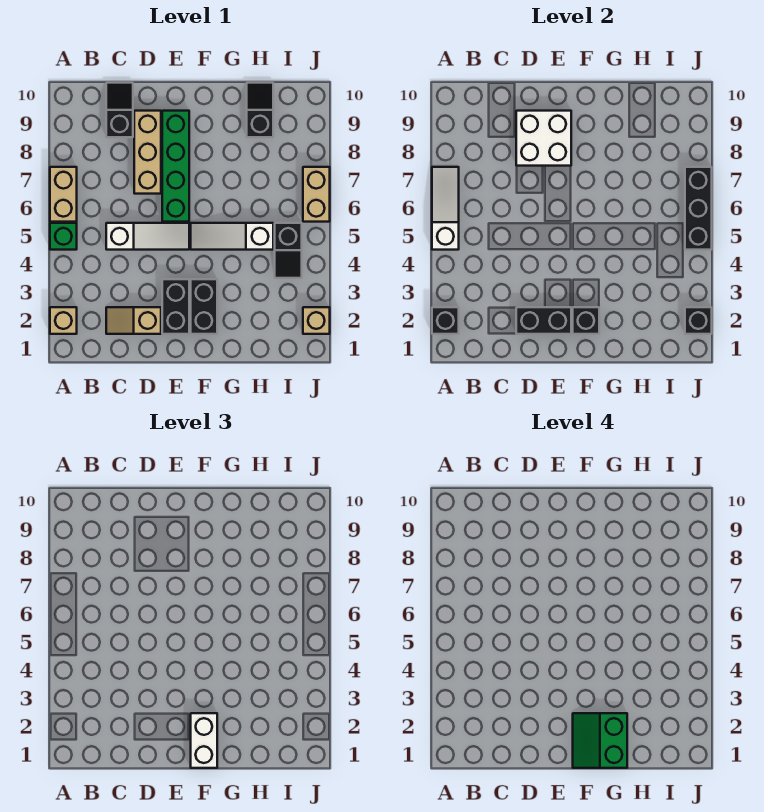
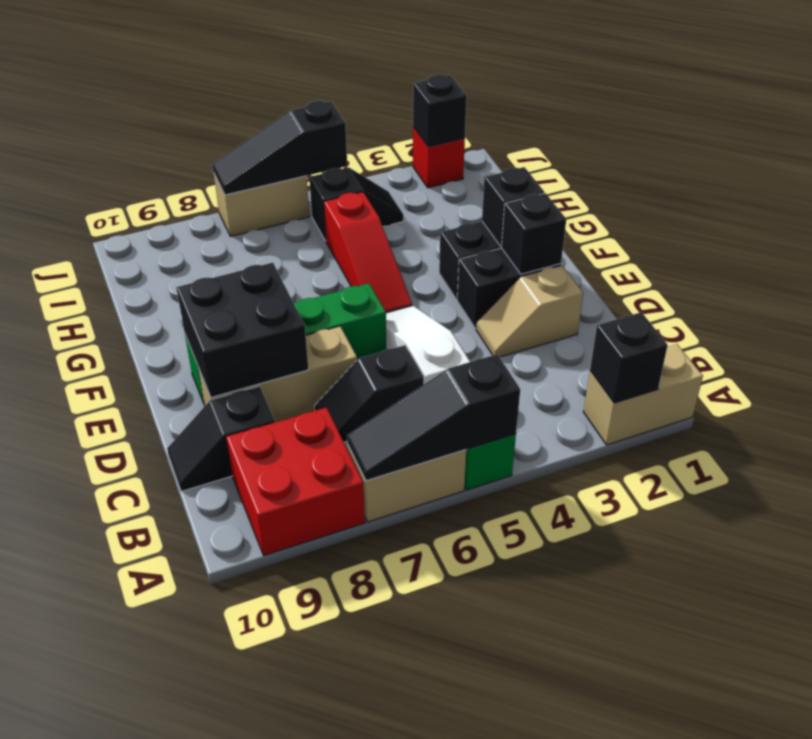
tan 1x1 brick [50,307,77,334] -> tan 1x2 brick [583,344,703,445]
white 1x3 slope [432,167,459,250] -> black 1x3 slope [347,354,520,481]
none -> red 2x2 brick [226,407,365,555]
tan 1x2 slope [106,307,161,334] -> tan 1x2 slope turned to [476,265,583,357]
black 1x2 brick [516,307,571,334] -> black 1x1 brick [501,193,566,274]
white 2x2 brick [516,111,571,166] -> black 2x2 brick [176,263,308,397]
white 1x2 brick [191,713,217,768] -> none
green 2x2 slope [573,713,627,768] -> none
white 1x3 slope [191,223,273,250] -> red 1x3 slope [324,192,412,313]
black 1x2 slope [247,83,273,137] -> black 1x2 slope moved to [315,345,424,442]
tan 1x1 brick [303,307,330,334] -> red 1x1 brick [413,127,465,188]
black 1x3 brick [685,167,712,250] -> black 1x3 slope [212,101,347,195]

